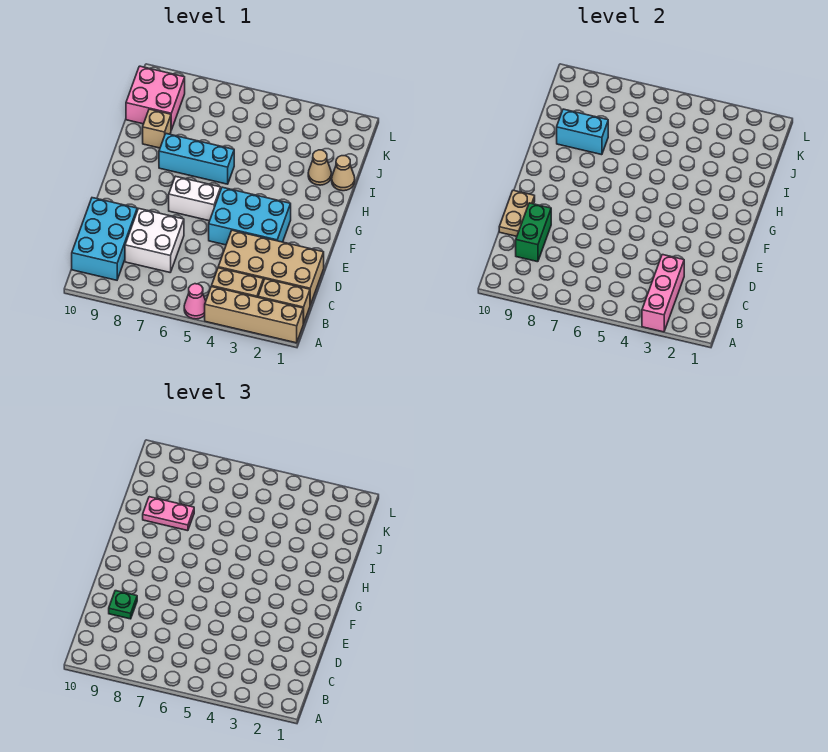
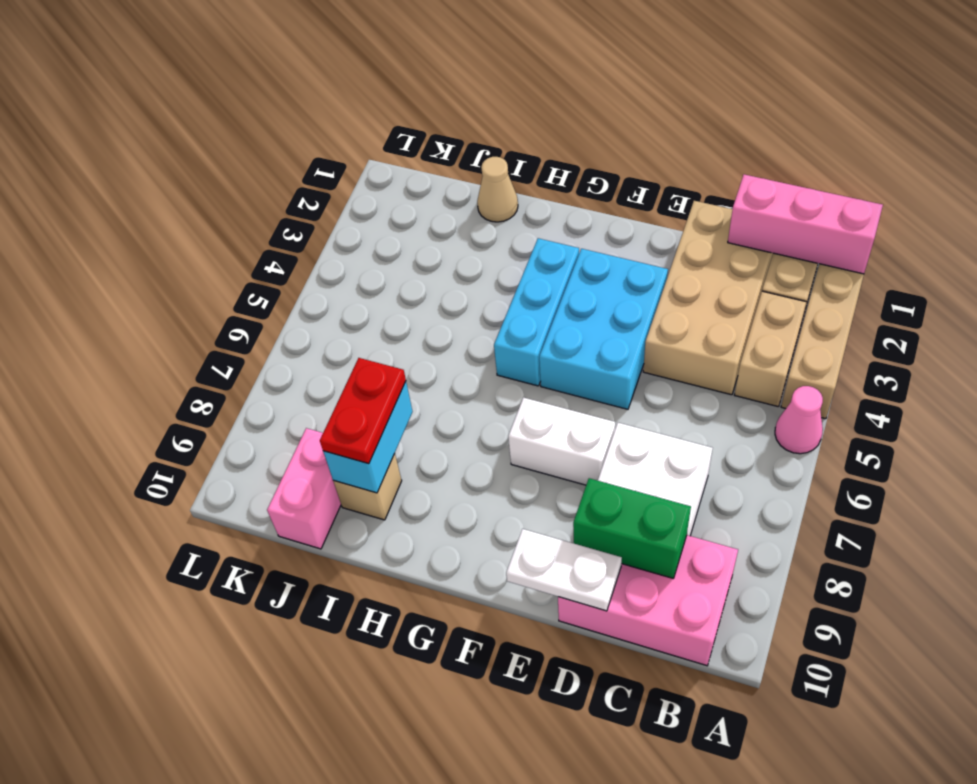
pink 1x3 brick [642,255,684,332] -> pink 1x3 brick moved to [728,174,883,274]
cyan 2x3 brick [72,198,137,280] -> pink 2x3 brick [558,535,738,666]
green 1x1 plate [109,591,137,619] -> none
tan 1x2 plate [499,190,535,236] -> white 1x2 plate [506,529,622,611]
white 1x2 brick [169,176,221,221] -> white 1x2 brick turned to [508,397,615,485]
cyan 1x3 brick [159,134,234,184] -> cyan 1x3 brick moved to [494,238,579,386]
tan 1x1 cone [308,150,331,185] -> none
pink 1x2 plate [143,497,194,531] -> red 1x2 plate [320,358,406,464]
pink 2x2 brick [126,66,185,130] -> pink 1x2 brick [267,428,341,549]

